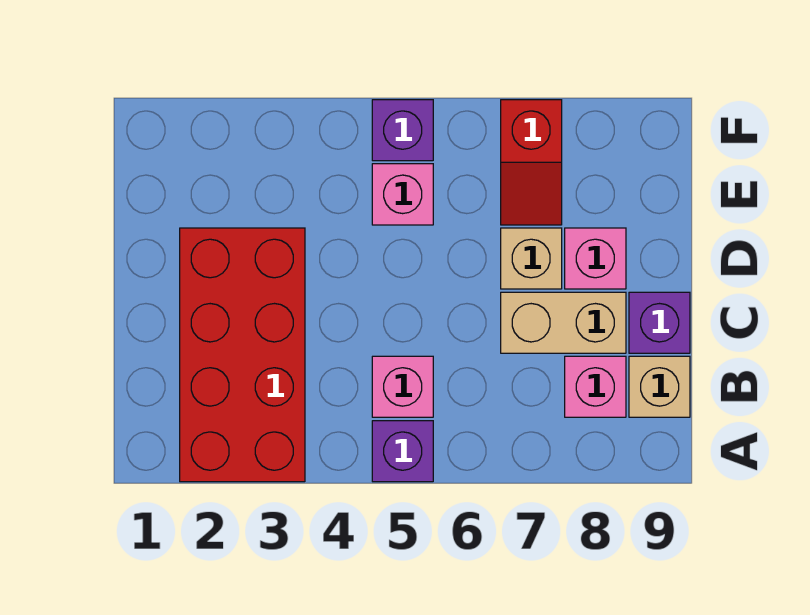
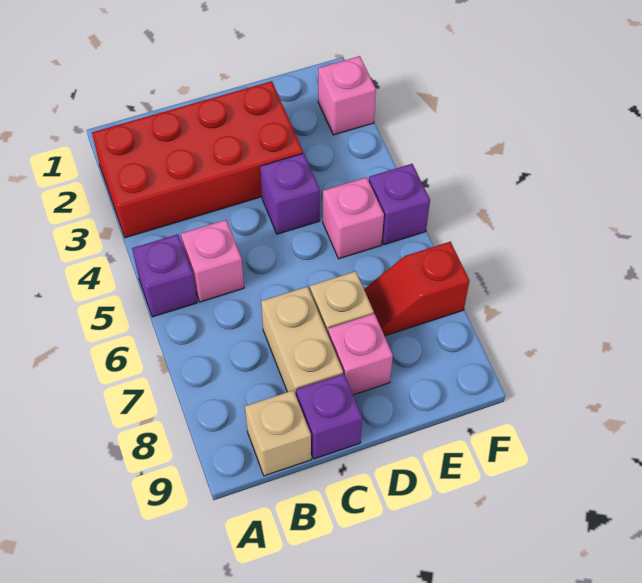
pink 1x1 brick [565,356,626,417] -> pink 1x1 brick moved to [318,56,376,135]
none -> purple 1x1 brick [260,153,320,234]

